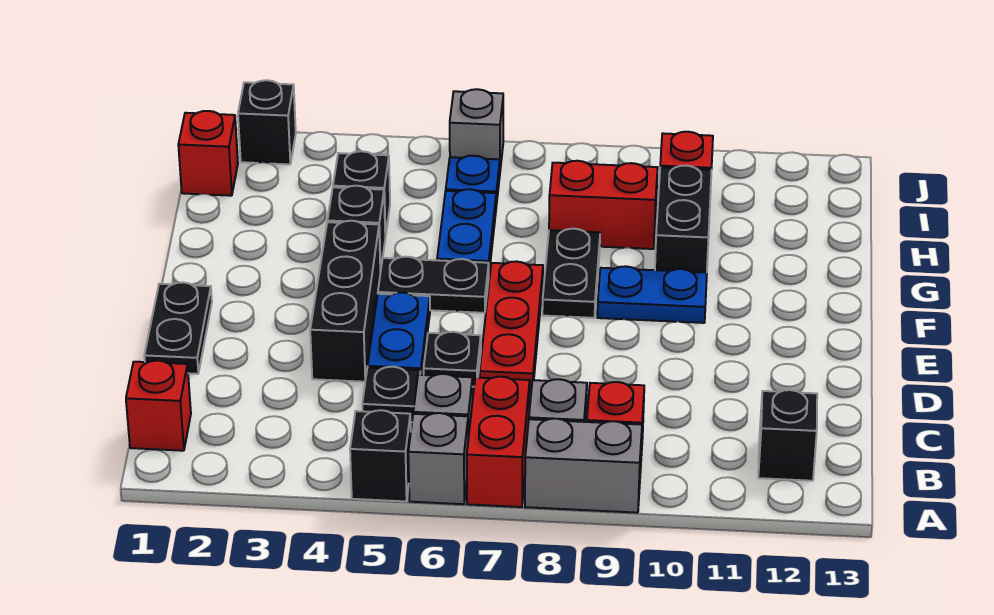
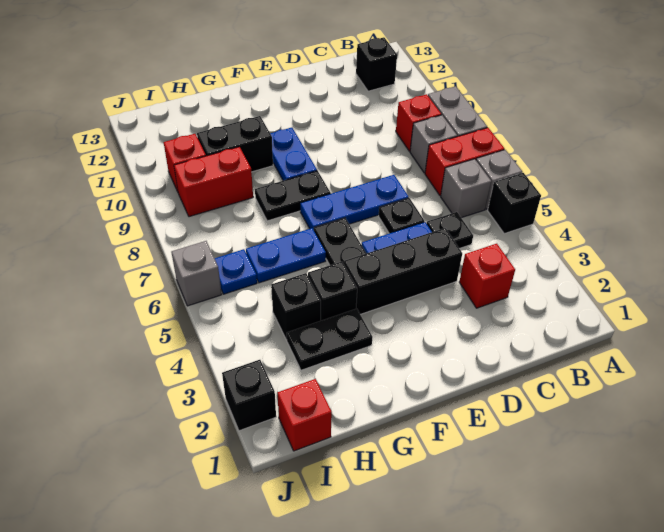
red 1x1 brick [126,361,191,451] -> red 1x1 brick moved to [459,244,515,308]
black 1x2 plate [144,283,212,374] -> black 1x2 plate moved to [287,309,372,370]
red 1x3 plate [480,262,543,390] -> blue 1x3 plate [300,175,409,230]
red 1x2 brick [549,161,658,249] -> red 1x2 brick turned to [174,147,253,217]

